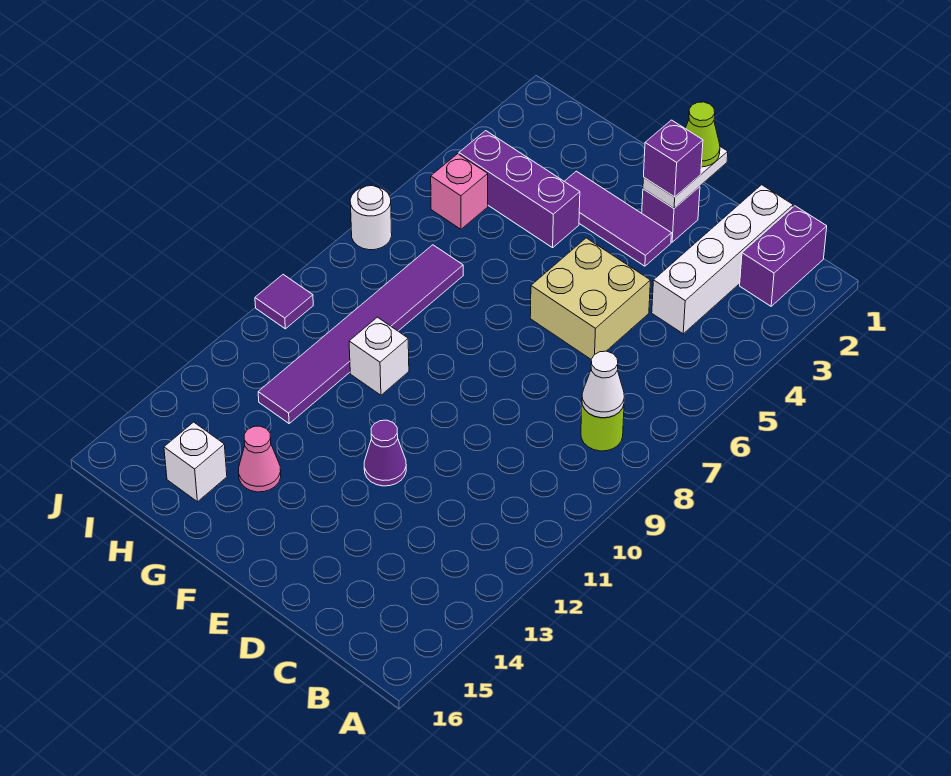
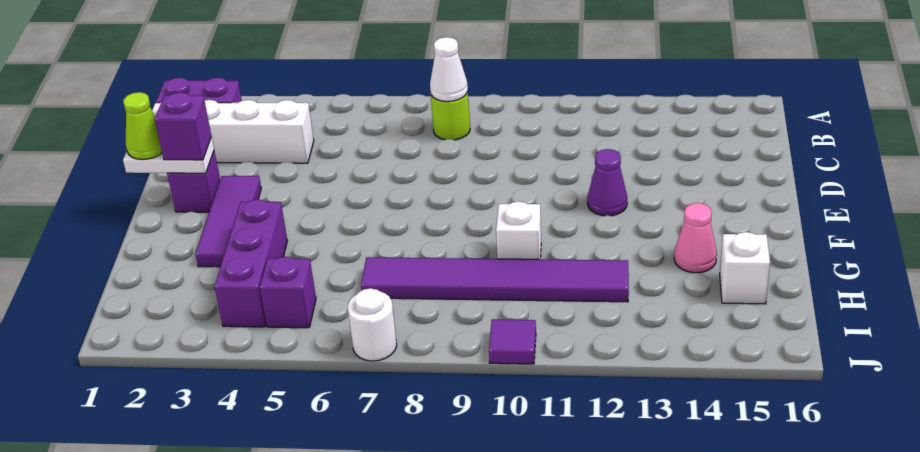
tan 2x2 brick [530,238,651,359] -> none
pink 1x1 brick [431,154,488,229] -> purple 1x1 brick [260,257,316,328]

